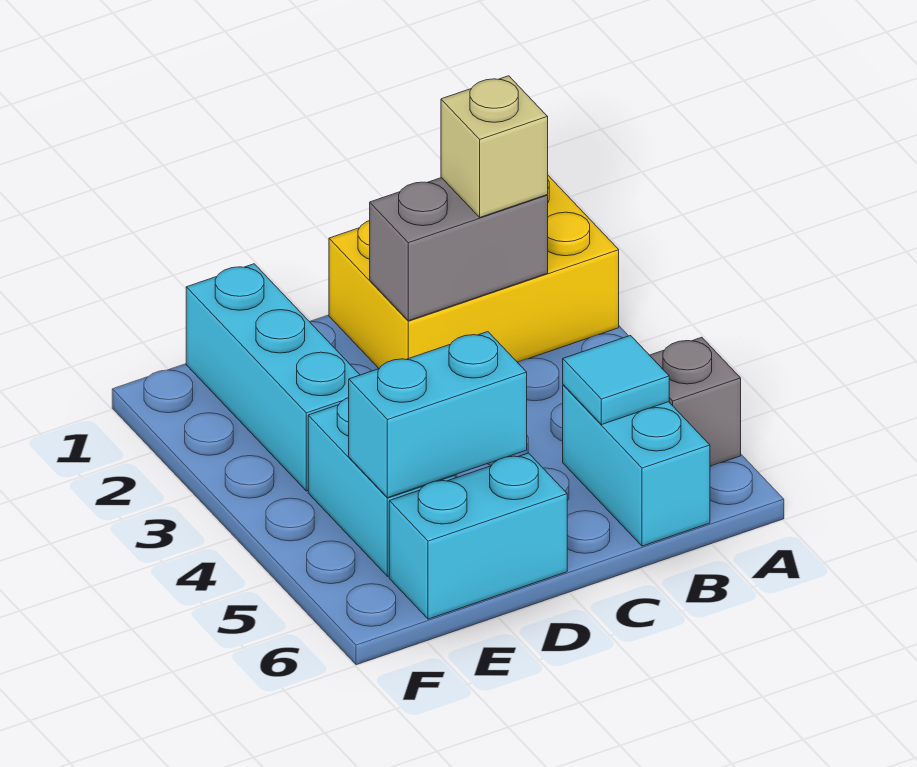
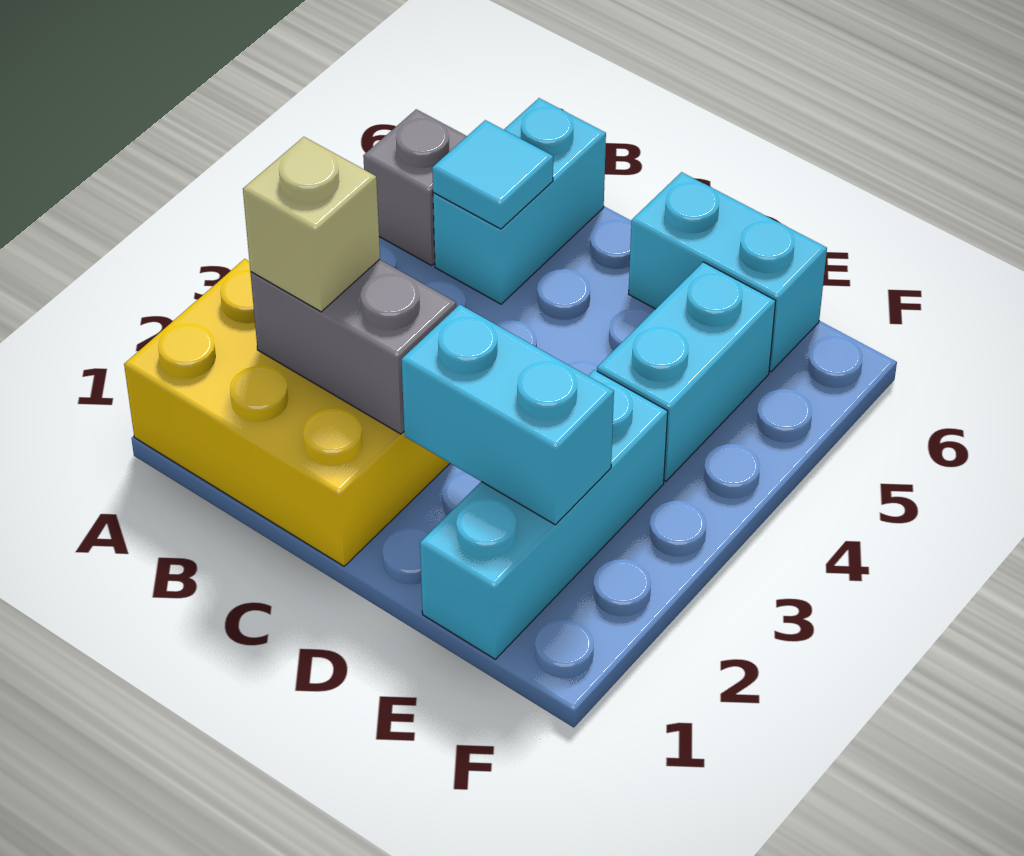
cyan 1x2 brick [349,332,527,498] -> cyan 1x2 brick moved to [402,305,614,525]

